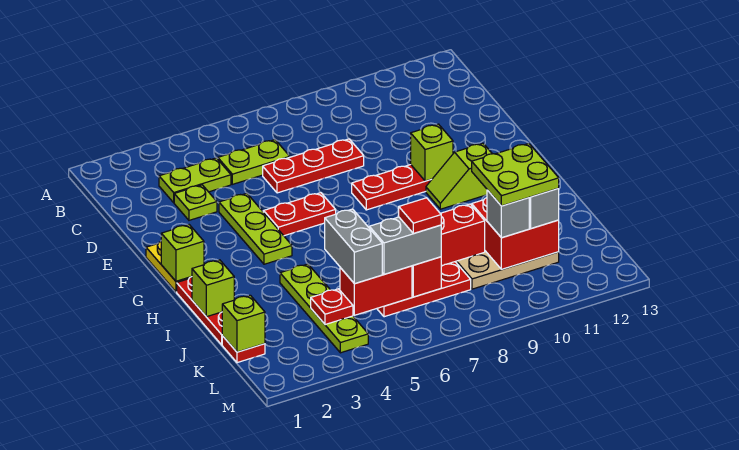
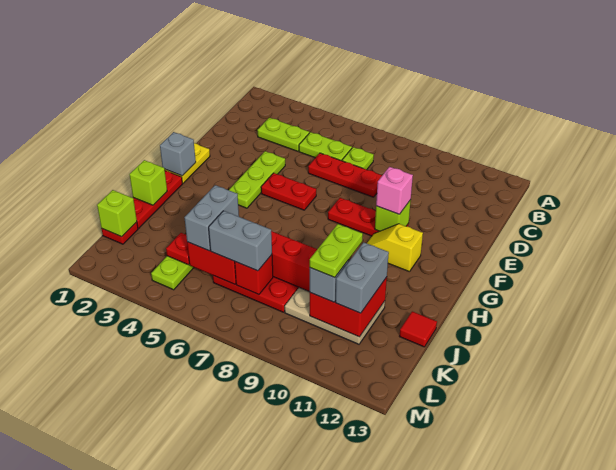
lime 1x1 plate [174,185,217,220] -> lime 1x1 plate moved to [342,147,374,170]
none -> pink 1x1 brick [376,167,413,214]
lime 1x1 brick [161,225,204,281] -> grey 1x1 brick [160,132,196,176]
lime 1x2 slope [426,143,492,209] -> yellow 1x2 slope [367,224,423,272]
lime 2x2 plate [472,143,559,206] -> lime 1x2 plate [310,224,363,278]
red 1x1 tile [399,198,441,233] -> red 1x1 tile moved to [399,311,437,347]

